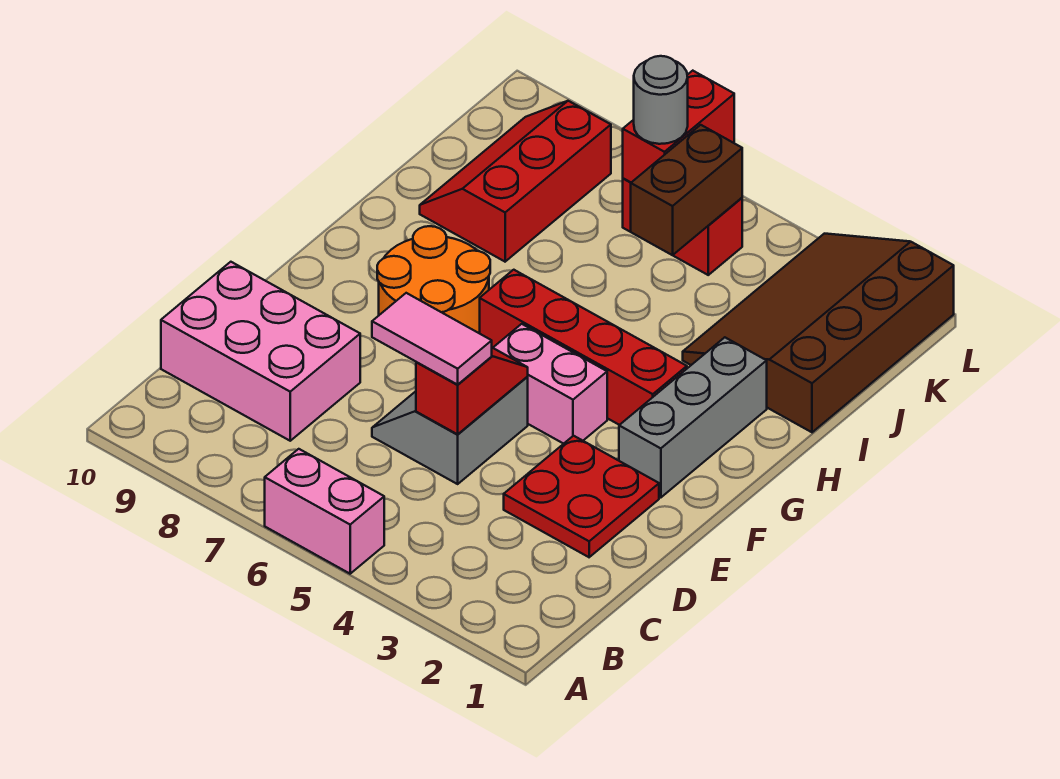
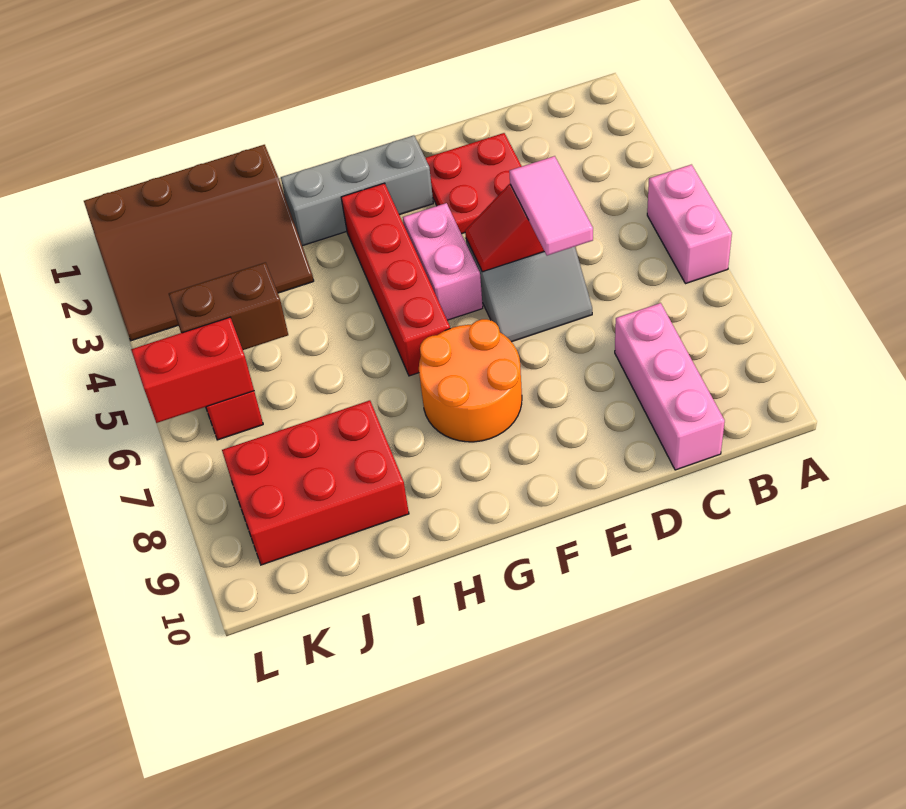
pink 2x3 brick [161,262,360,441] -> pink 1x3 brick [615,303,725,470]
red 2x3 slope [420,101,611,262] -> red 2x3 brick [222,400,409,565]
grey 1x1 round brick [634,56,688,144] -> none

